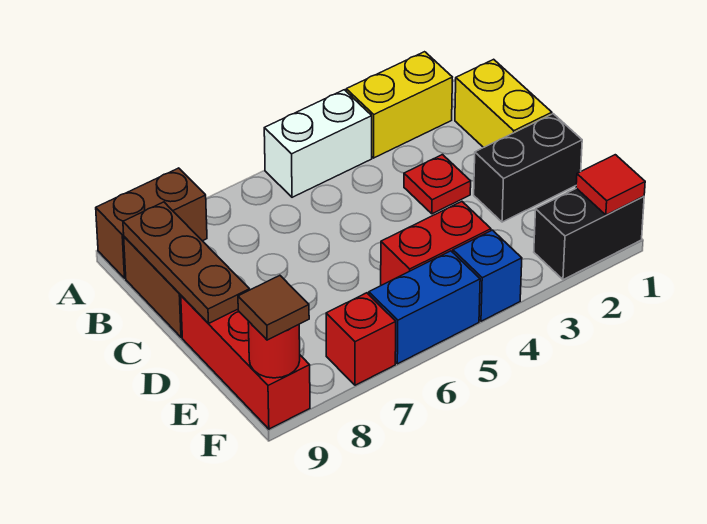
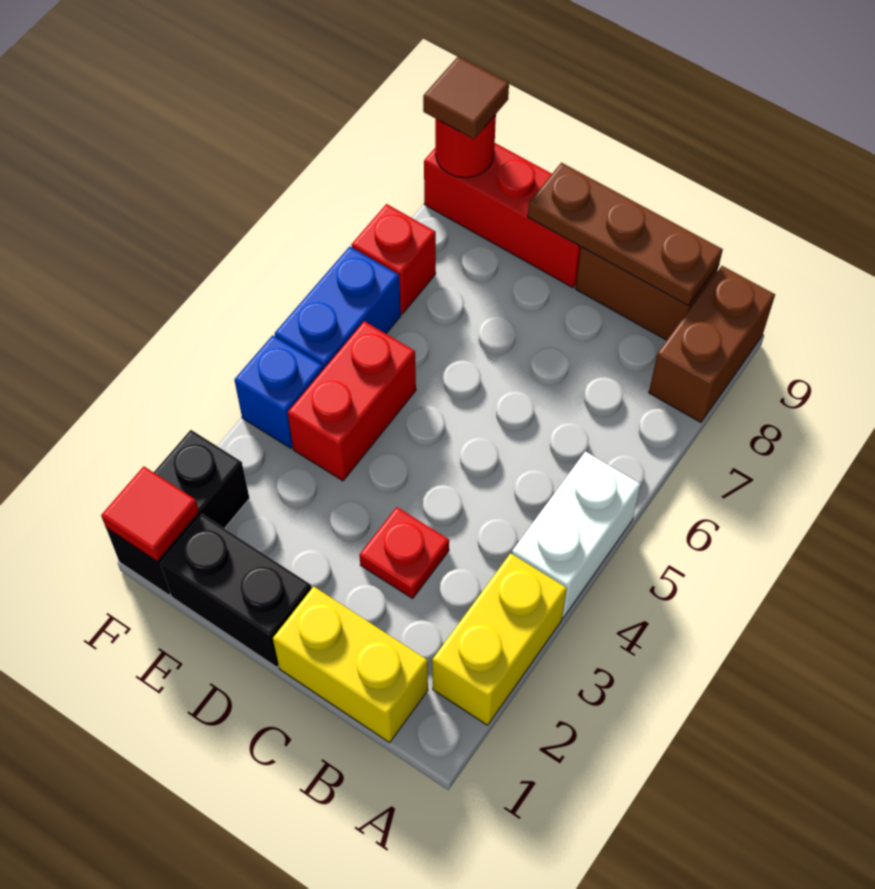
black 1x2 brick [474,114,582,222] -> black 1x2 brick turned to [160,514,312,667]

